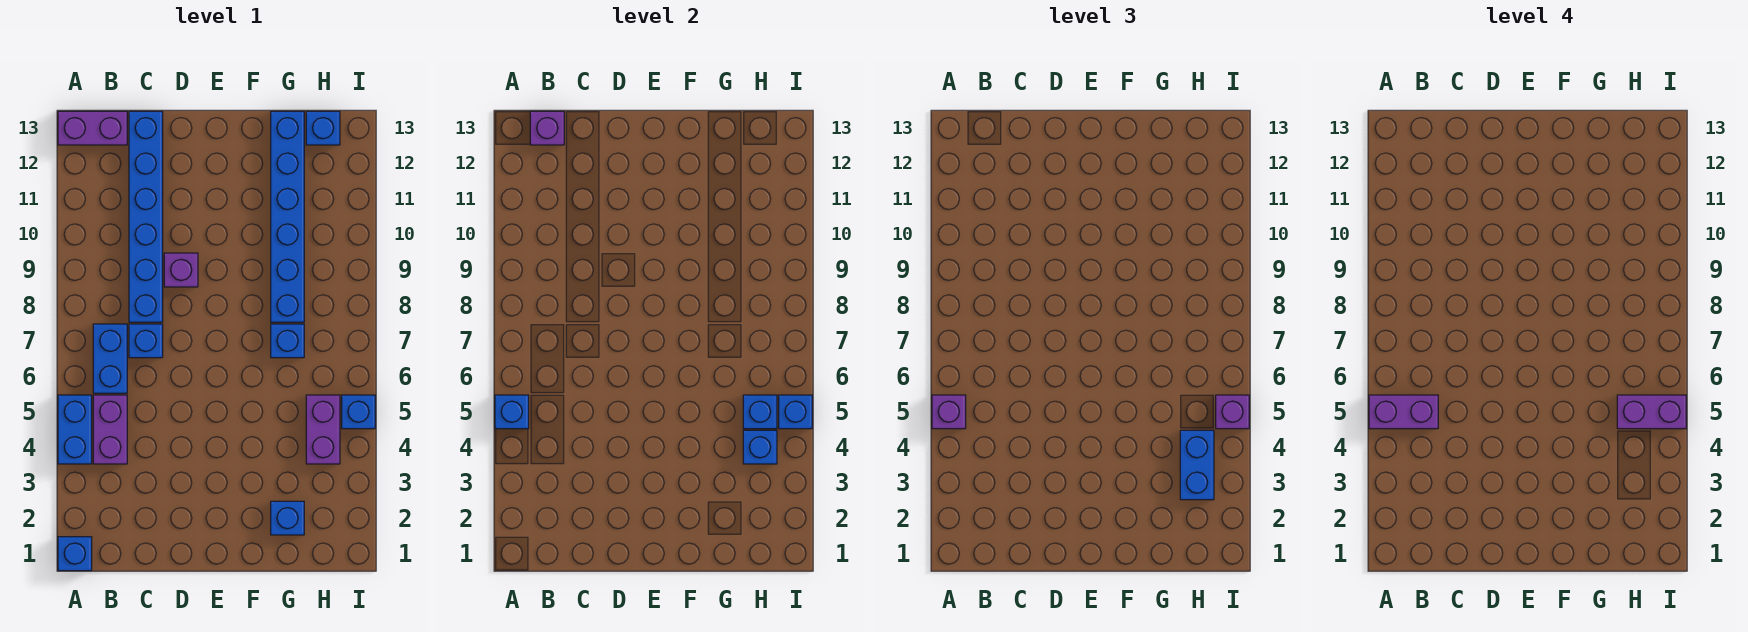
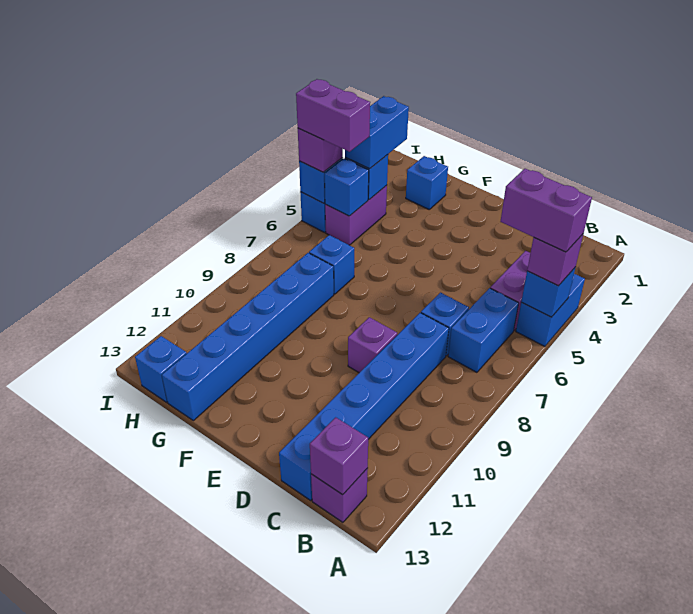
blue 1x1 brick [58,537,92,571] -> none
purple 1x2 brick [58,111,127,145] -> purple 1x1 brick [311,468,368,522]

